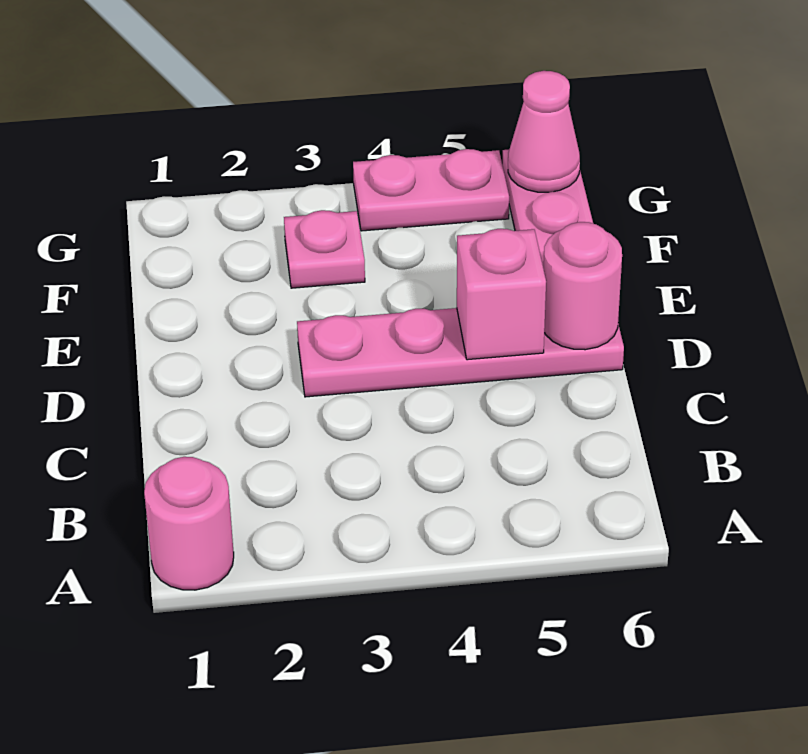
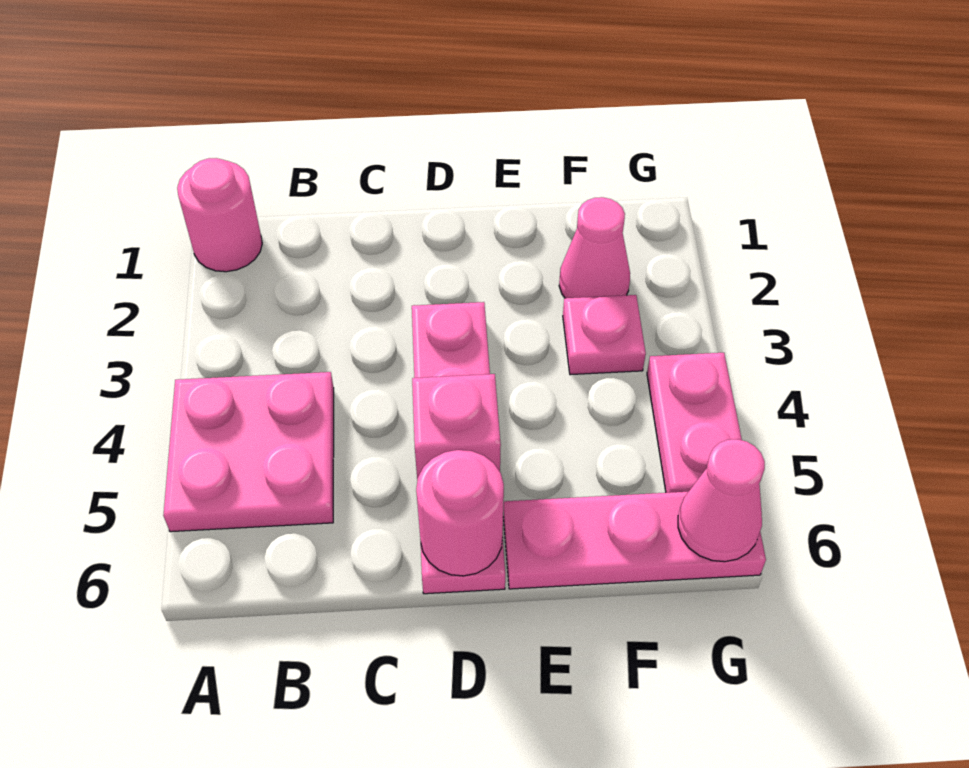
none -> pink 2x2 plate [163,372,334,532]
none -> pink 1x1 cone [559,197,630,298]

